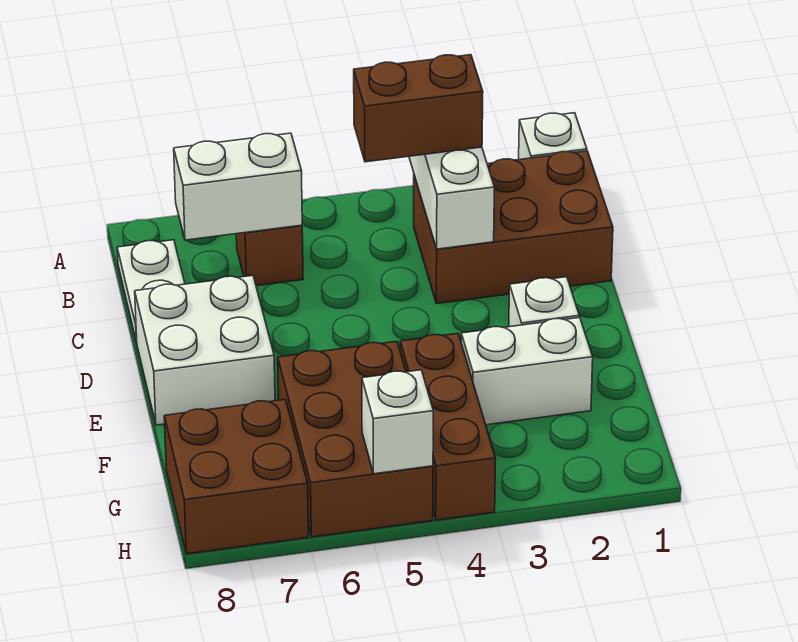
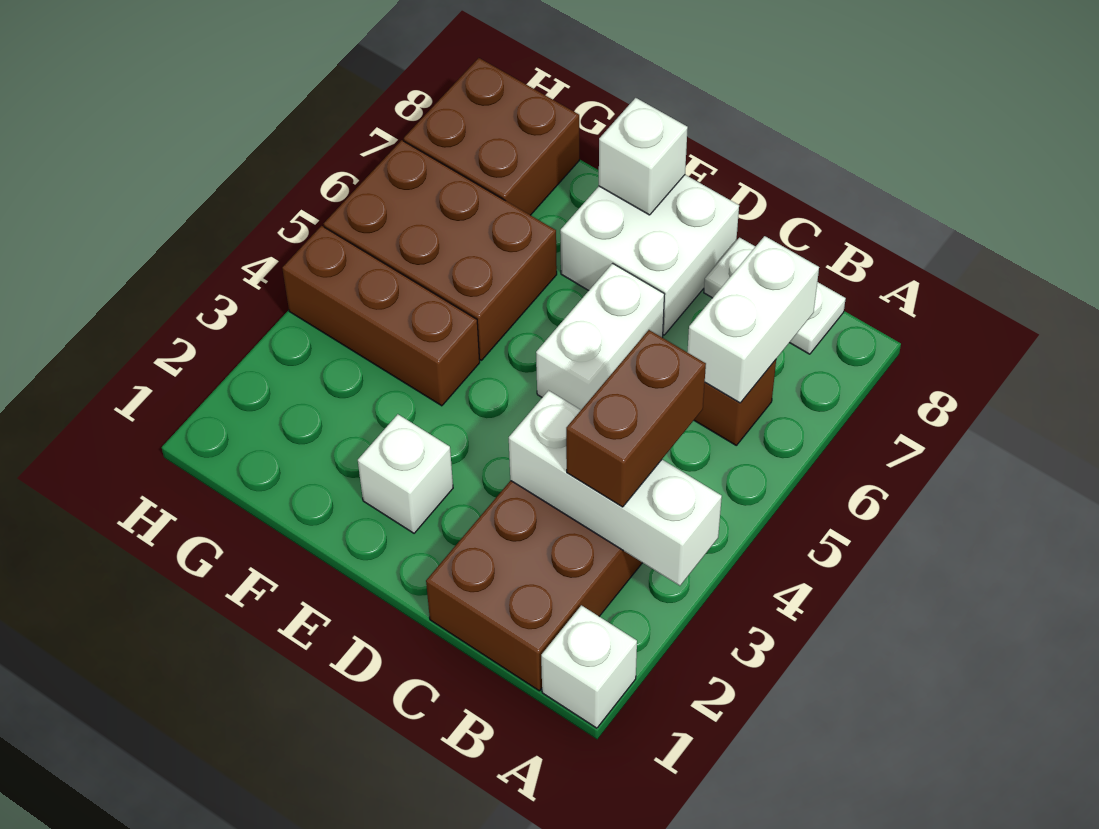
white 1x2 brick [461,317,593,425] -> white 1x2 brick moved to [536,263,665,410]
white 1x1 brick [362,370,433,474] -> white 1x1 brick moved to [599,98,688,215]

